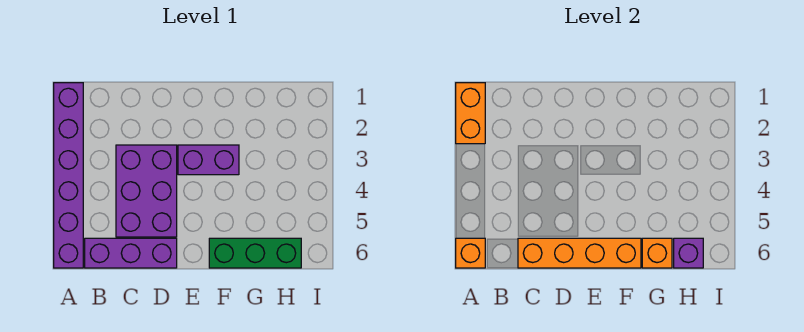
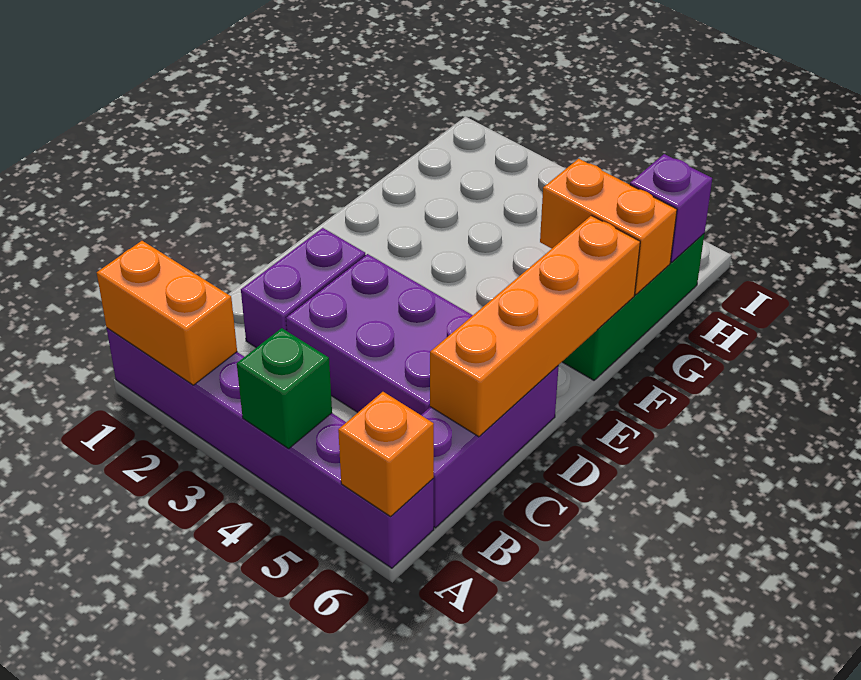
none -> green 1x1 brick [237,328,332,449]
purple 1x2 brick [178,145,239,175] -> purple 1x2 brick moved to [241,228,365,348]
orange 1x1 brick [642,238,672,268] -> orange 1x2 brick [540,159,677,295]

